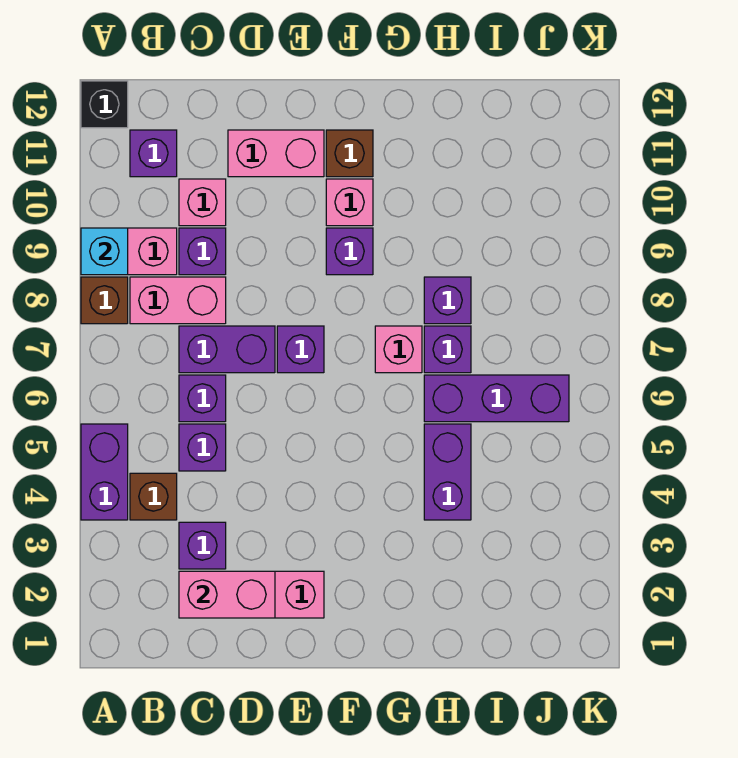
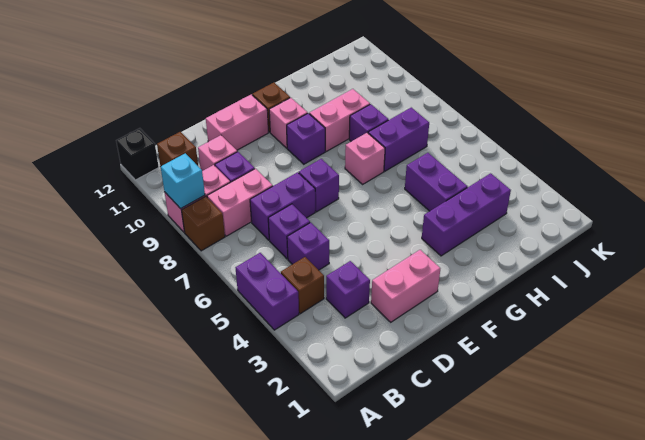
purple 1x1 brick [130,130,177,177] -> brown 1x1 brick [157,132,198,166]
pink 1x2 brick [179,571,275,618] -> pink 1x2 brick moved to [309,89,370,151]
purple 1x3 brick [424,375,569,422] -> purple 1x3 brick moved to [422,173,511,256]
purple 1x1 brick [424,326,471,373] -> purple 1x2 brick [368,108,429,171]

